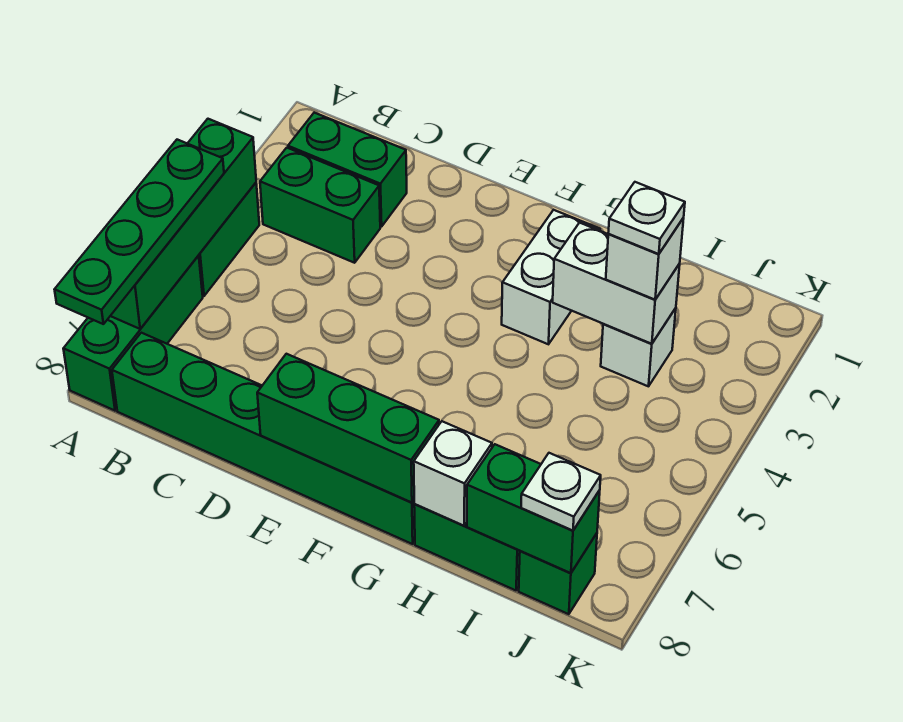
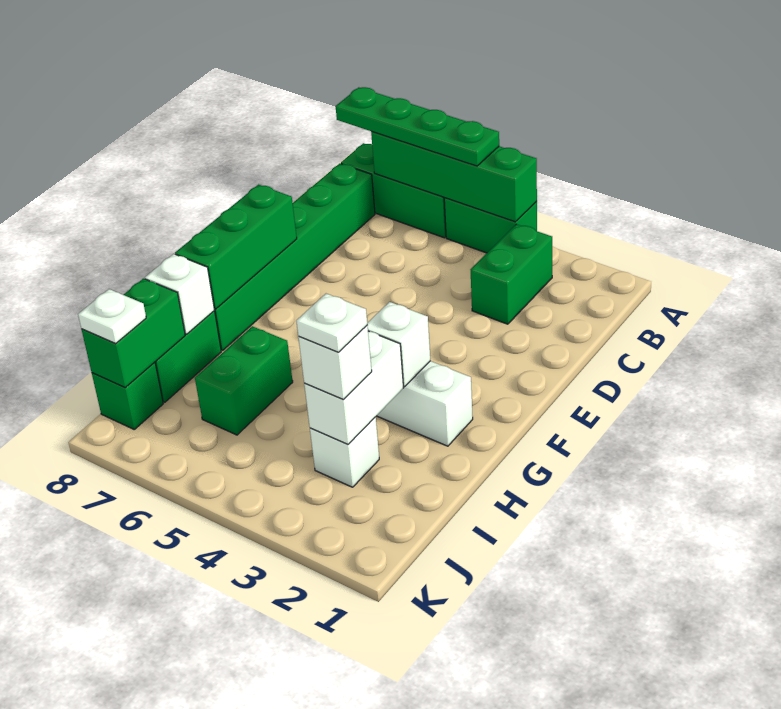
green 1x2 brick [288,113,407,227] -> green 1x2 brick moved to [195,326,293,435]
none -> white 1x1 brick [367,302,430,387]

